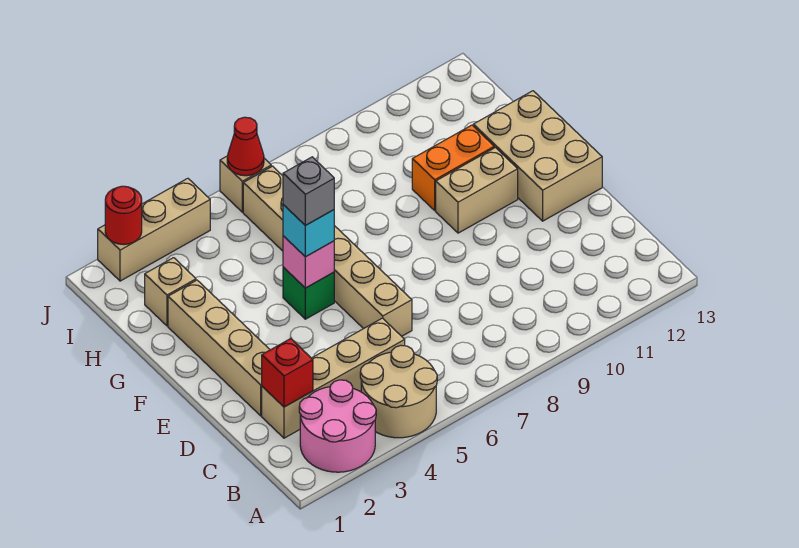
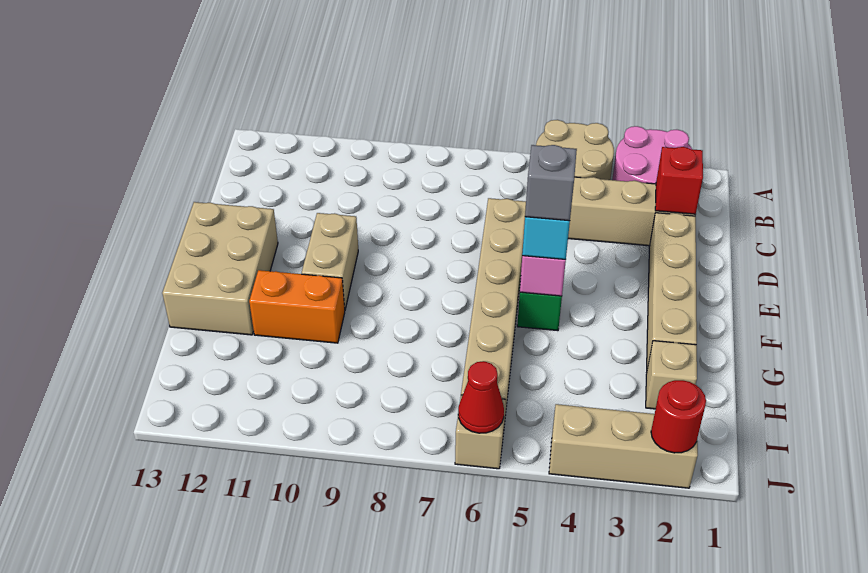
tan 1x2 brick [436,148,518,233] -> tan 1x2 brick turned to [302,213,358,309]

